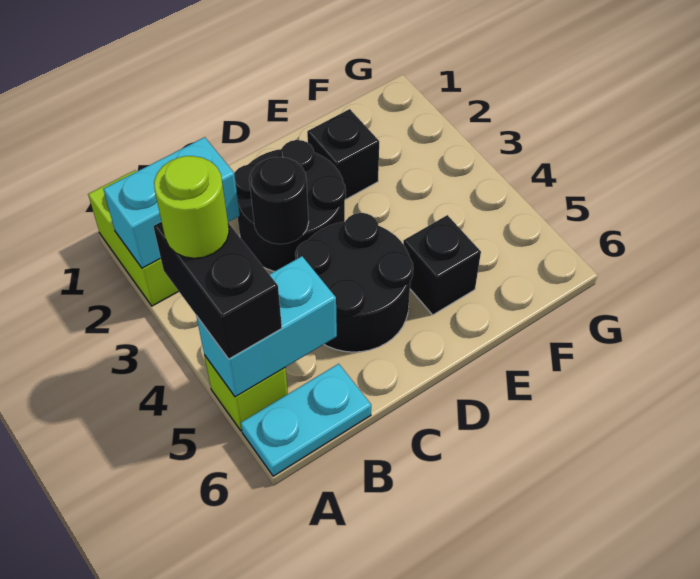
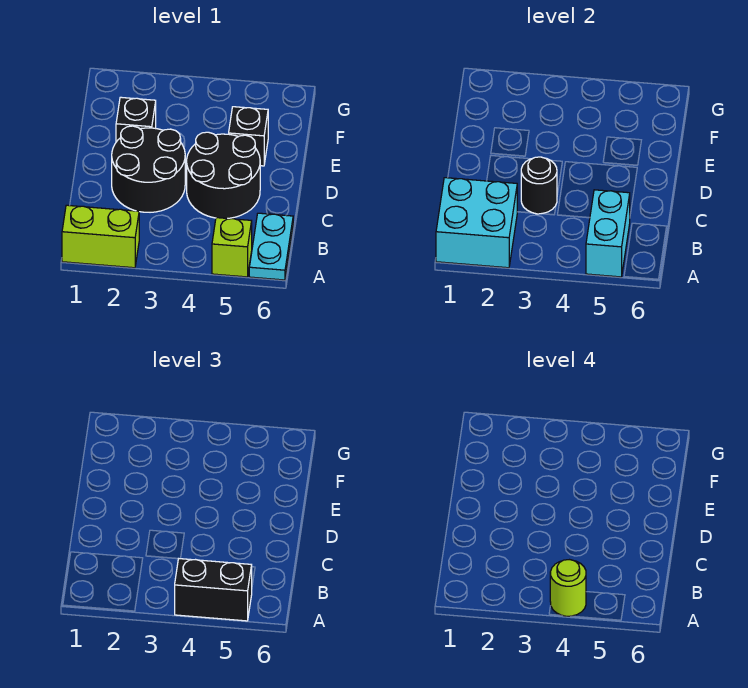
cyan 1x2 brick [103,137,240,268] -> cyan 2x2 brick [436,178,517,268]

